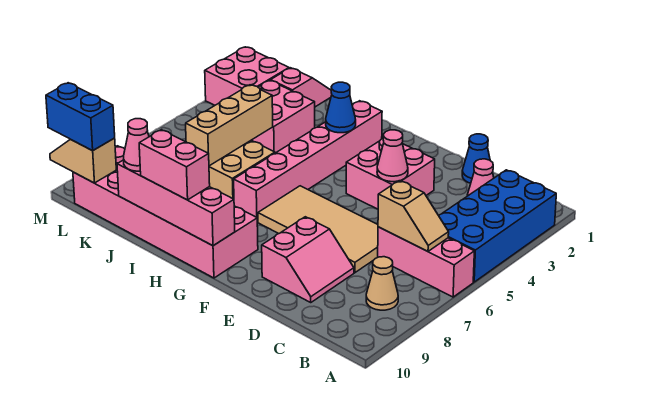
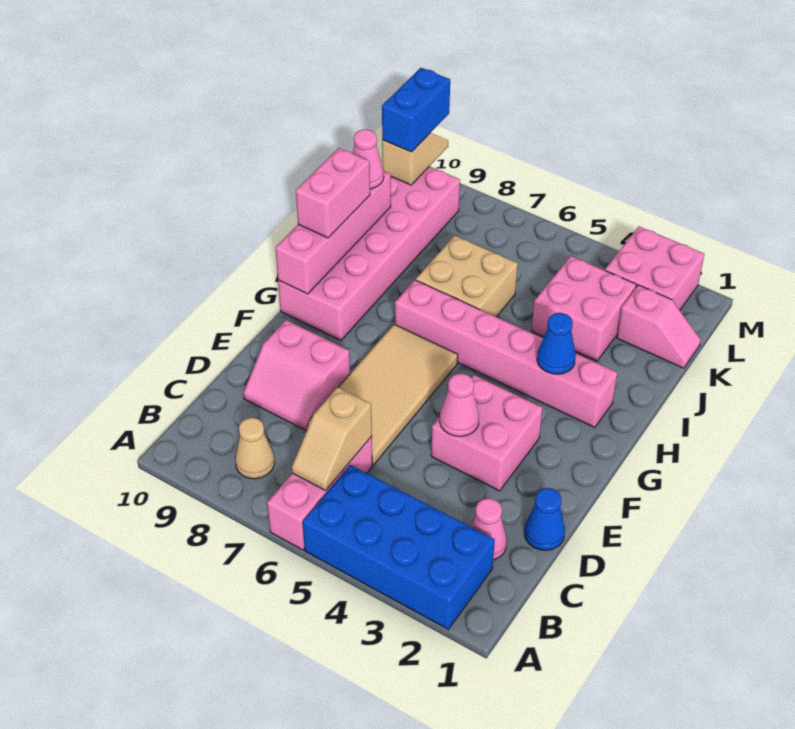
tan 1x3 brick [186,85,273,166] -> none

